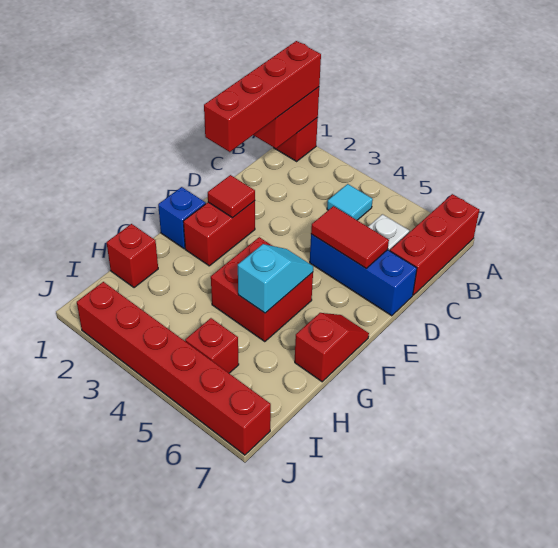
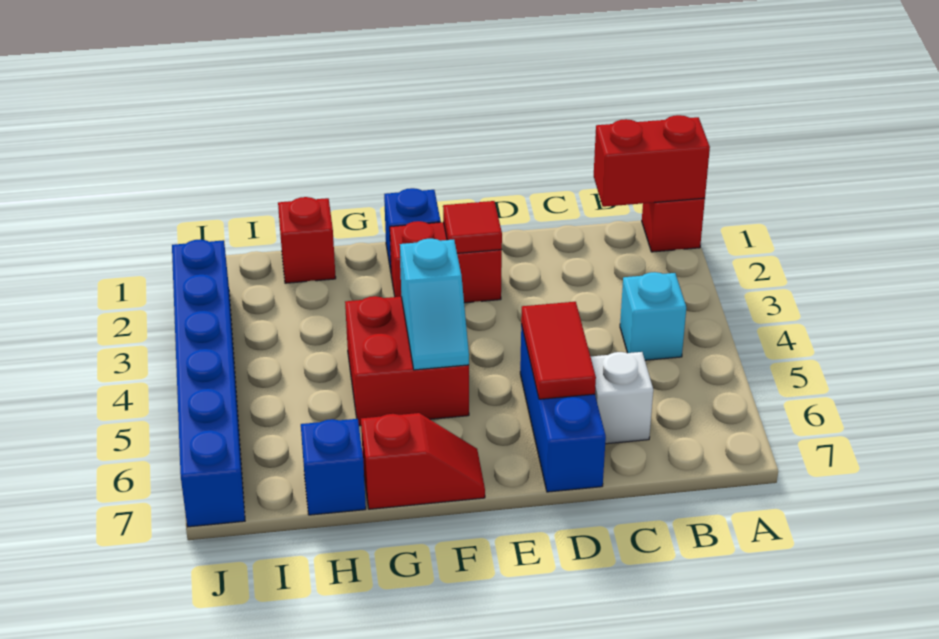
red 1x4 brick [204,41,321,152] -> none
red 1x3 brick [390,194,479,295] -> none
cyan 1x1 tile [327,184,373,220] -> cyan 1x1 brick [620,272,686,360]
cyan 1x2 slope [238,244,313,313] -> cyan 1x2 slope turned to [400,239,469,370]
none -> blue 1x1 brick [301,419,366,515]
red 1x1 brick [185,318,239,373] -> none
red 1x6 brick [77,282,271,455] -> blue 1x6 brick [172,240,245,527]

